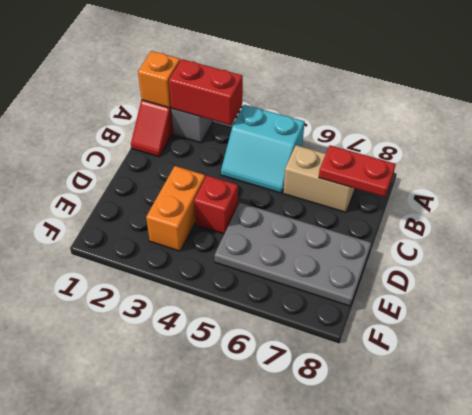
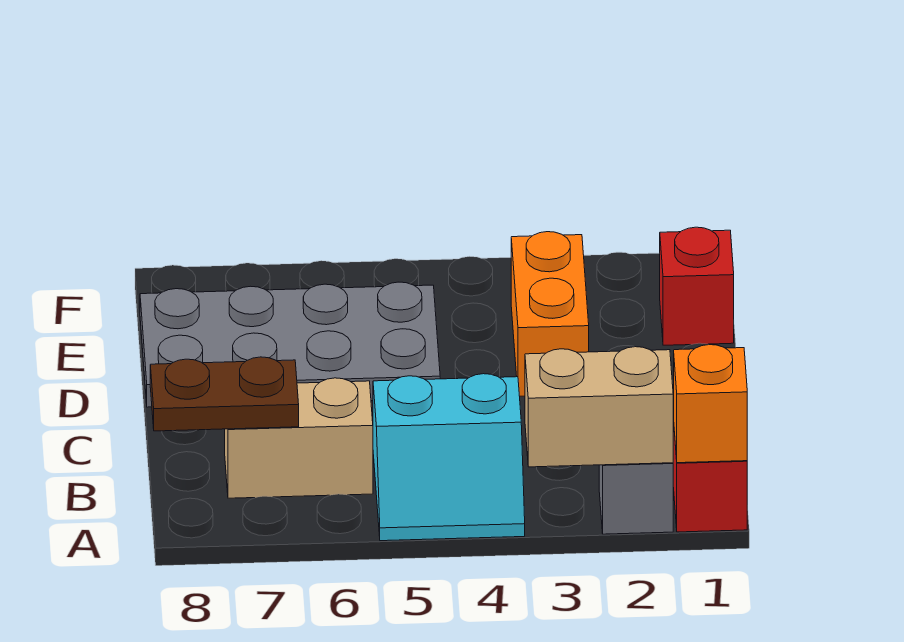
red 1x2 brick [169,59,243,125] -> tan 1x2 brick [525,347,673,467]
cyan 2x2 slope [221,105,305,193] -> cyan 2x2 slope turned to [373,374,525,541]
red 1x2 plate [319,145,396,197] -> brown 1x2 plate [150,357,299,431]
red 1x1 brick [194,176,238,234] -> red 1x1 brick moved to [660,227,734,345]

